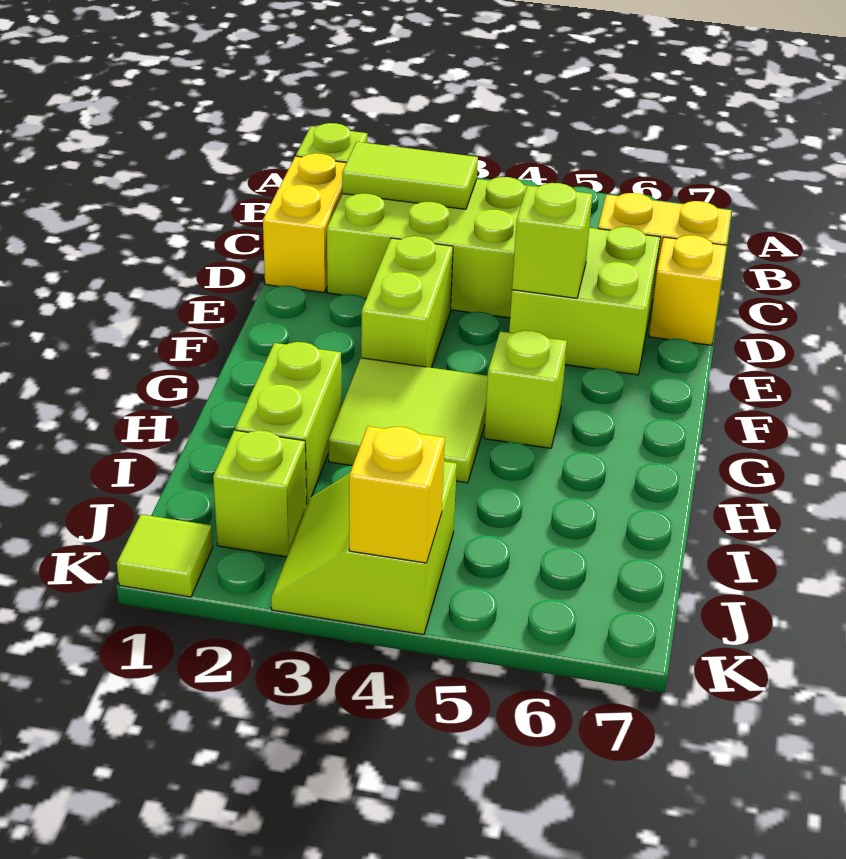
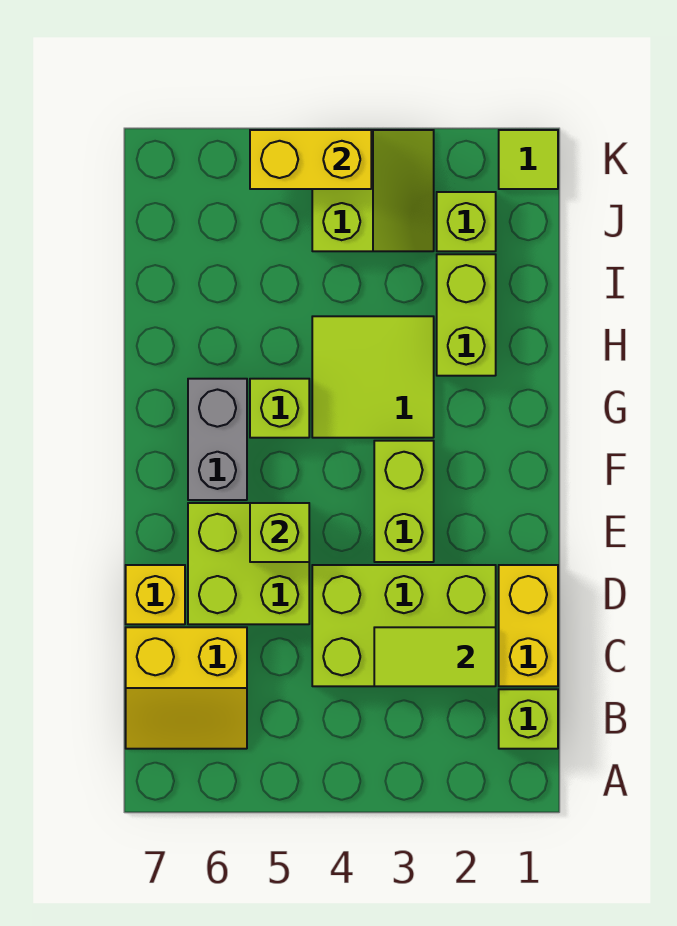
none -> grey 1x2 brick [188,379,247,500]
yellow 1x1 brick [349,426,445,563] -> yellow 1x2 brick [250,130,371,189]

